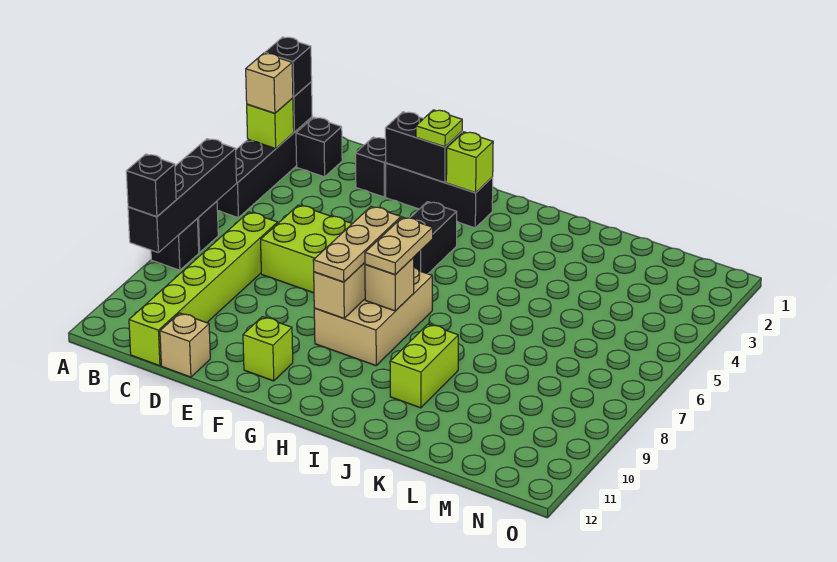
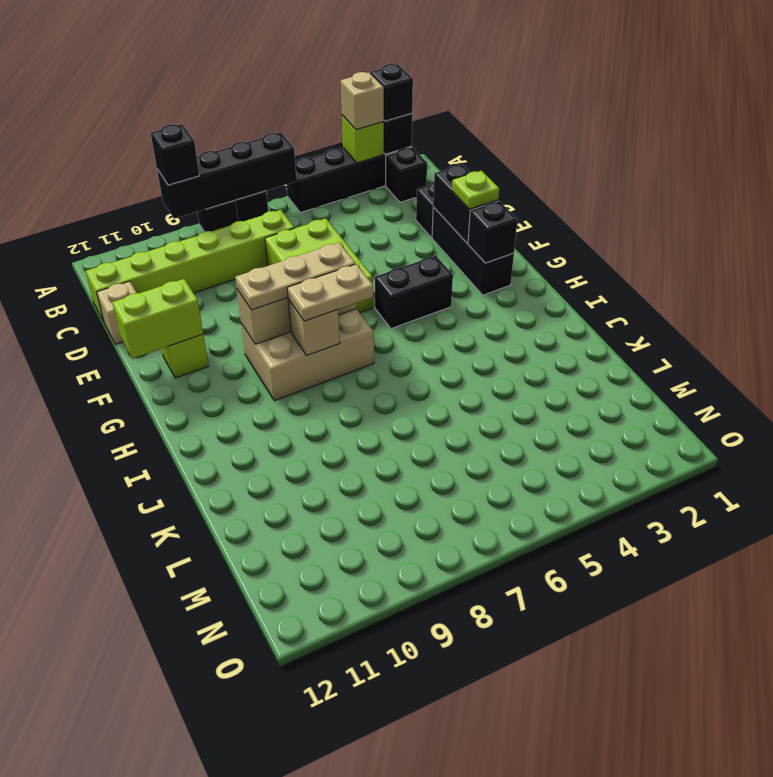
lime 1x1 brick [446,132,493,193] -> black 1x1 brick [468,201,518,263]
lime 1x2 brick [390,324,458,408] -> lime 1x2 brick moved to [112,279,203,359]

